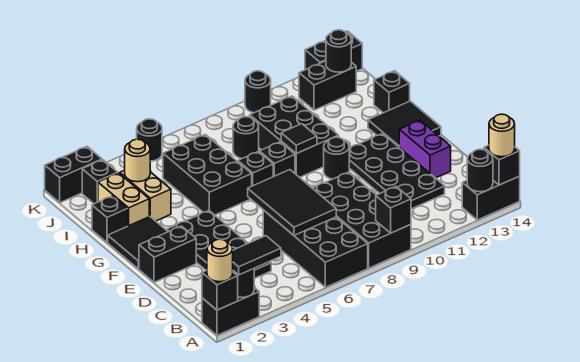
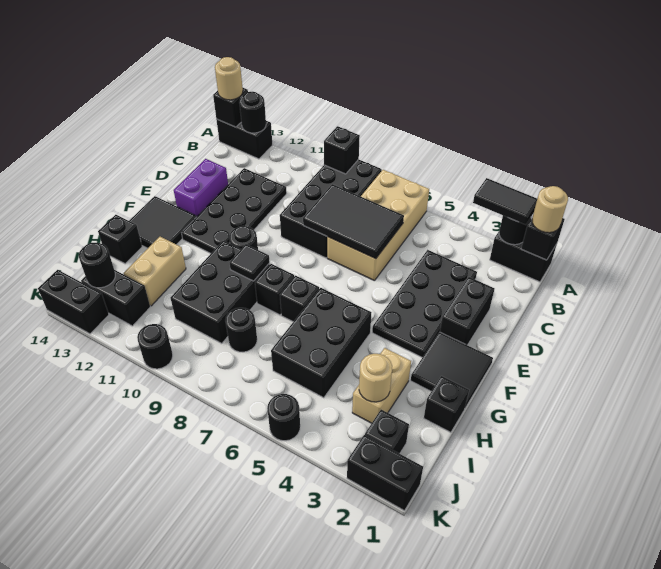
black 2x4 brick [263,210,368,287] -> tan 2x4 brick [327,170,429,281]
black 2x3 tile [248,170,336,235] -> black 2x3 tile turned to [303,184,404,259]
black 1x2 brick [139,226,196,282] -> black 1x2 brick turned to [440,277,495,345]
tan 1x2 brick [98,173,149,226] -> tan 1x2 brick moved to [124,237,186,306]

